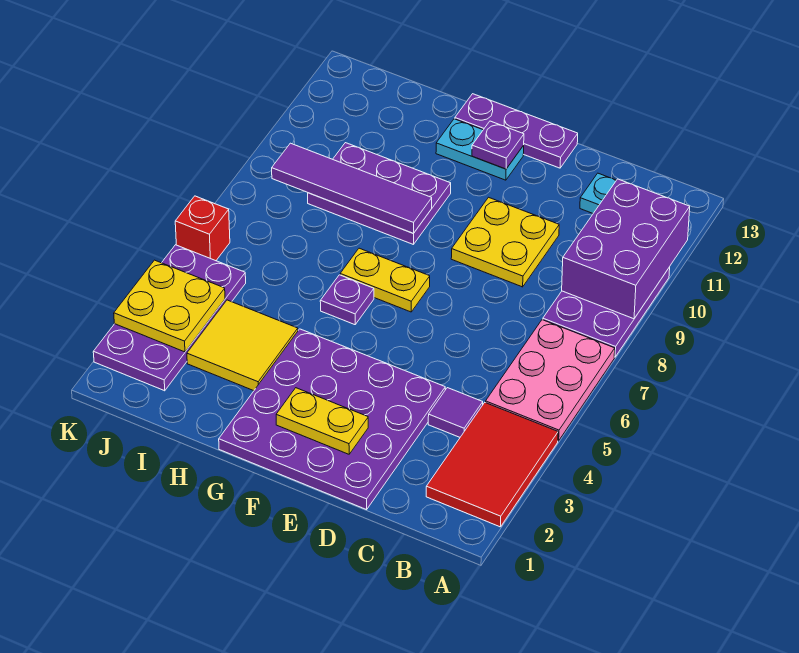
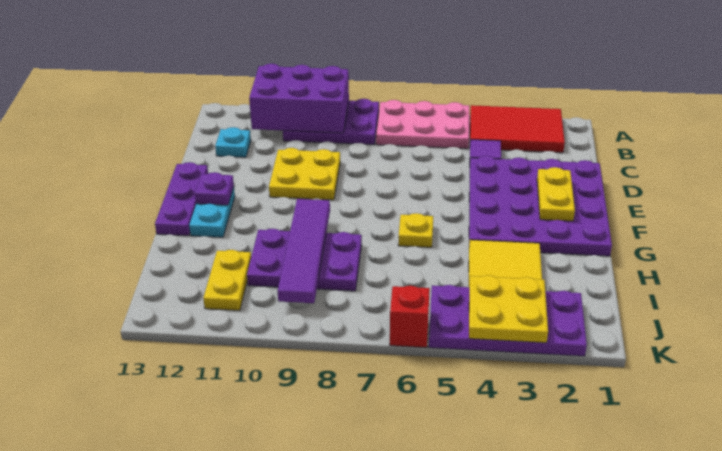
yellow 1x2 plate [340,248,430,312] -> yellow 1x2 plate moved to [203,250,251,311]
purple 1x1 plate [320,275,374,325] -> yellow 1x1 plate [398,213,433,247]
purple 2x3 plate [308,143,451,245] -> purple 2x3 plate turned to [247,229,362,291]

